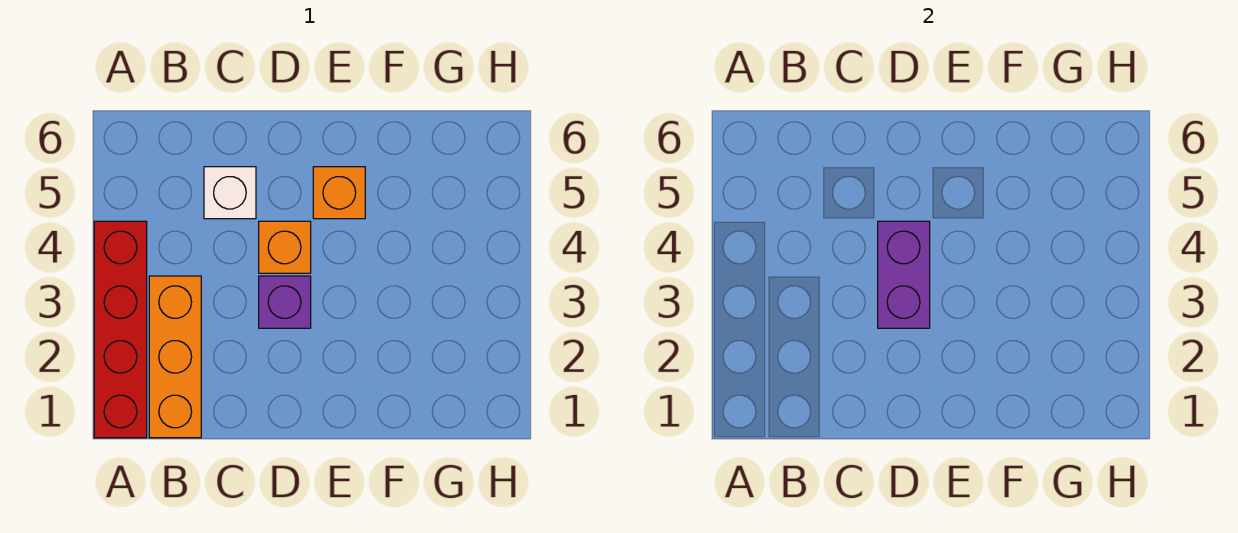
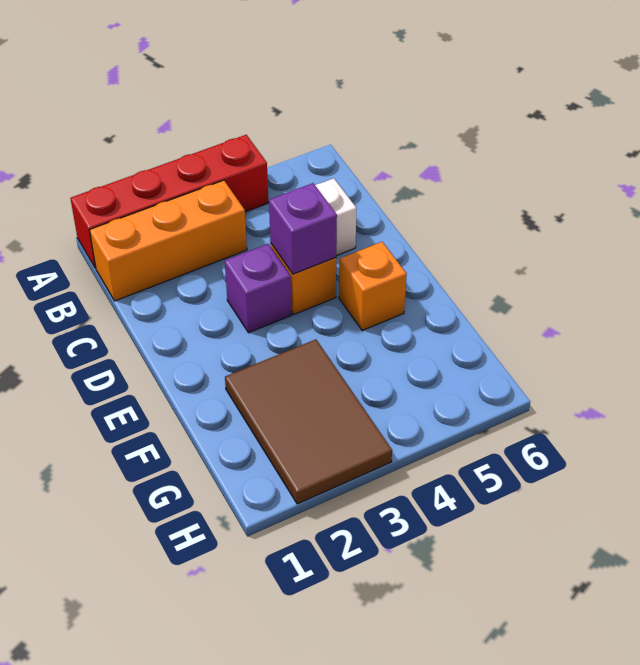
purple 1x2 brick [878,221,930,328] -> purple 1x1 brick [269,183,337,274]
none -> brown 2x3 tile [225,339,392,504]

